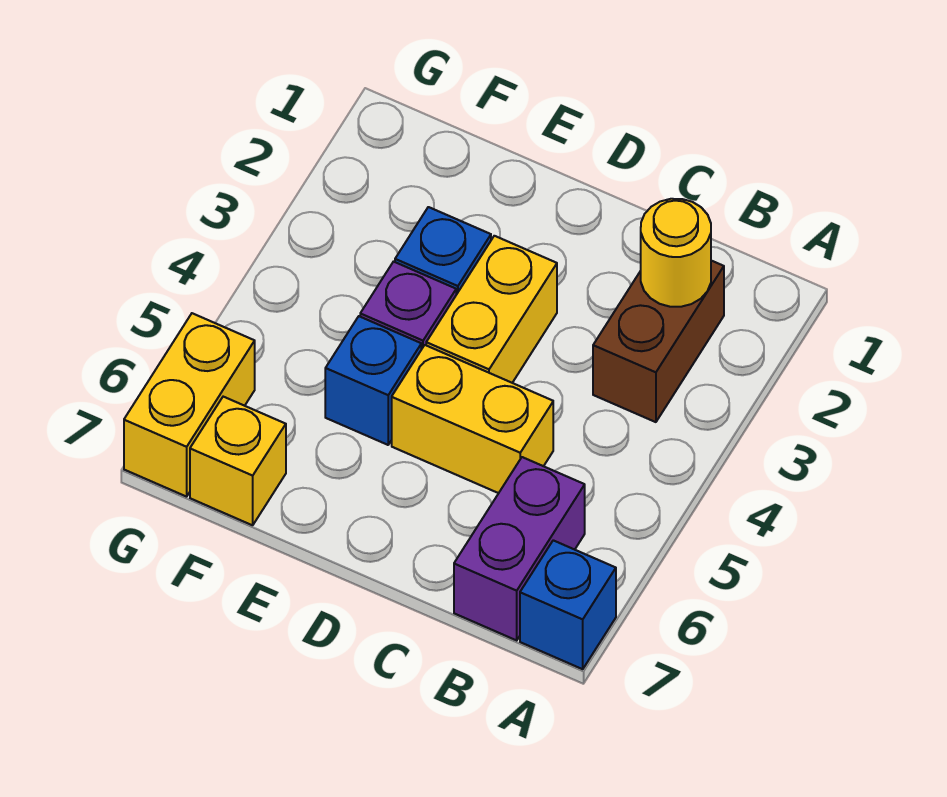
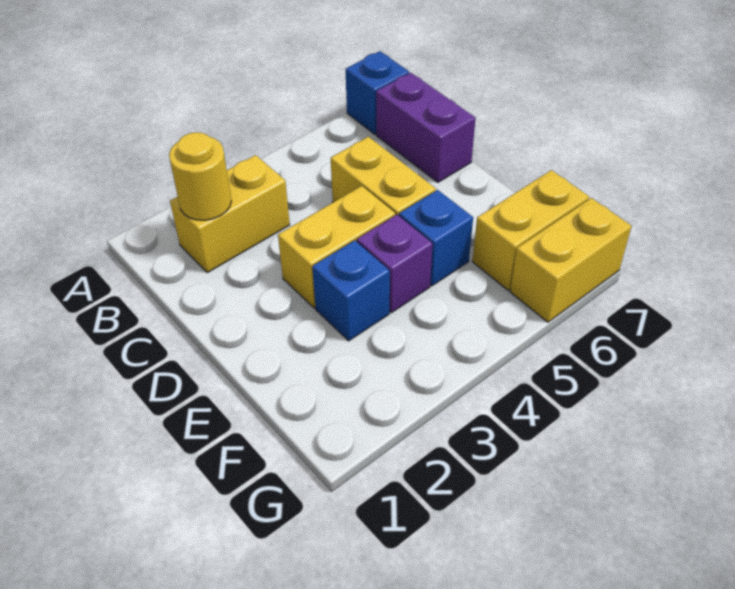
brown 1x2 brick [593,261,724,422] -> yellow 1x2 brick [170,155,290,273]
purple 1x2 brick [454,457,585,640] -> purple 1x2 brick turned to [376,73,476,182]
yellow 1x1 brick [190,397,286,525] -> yellow 1x2 brick [472,170,589,290]

